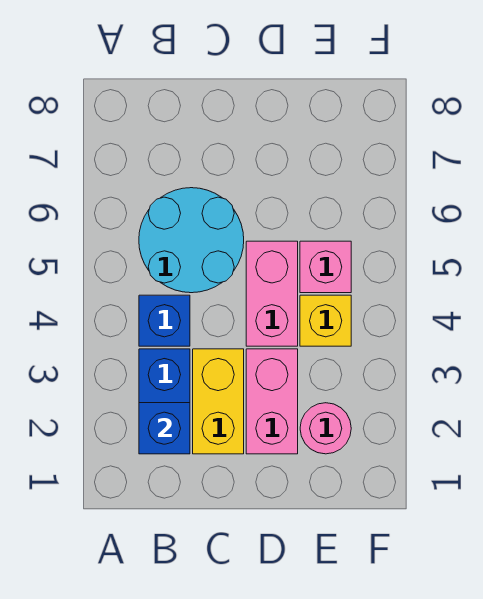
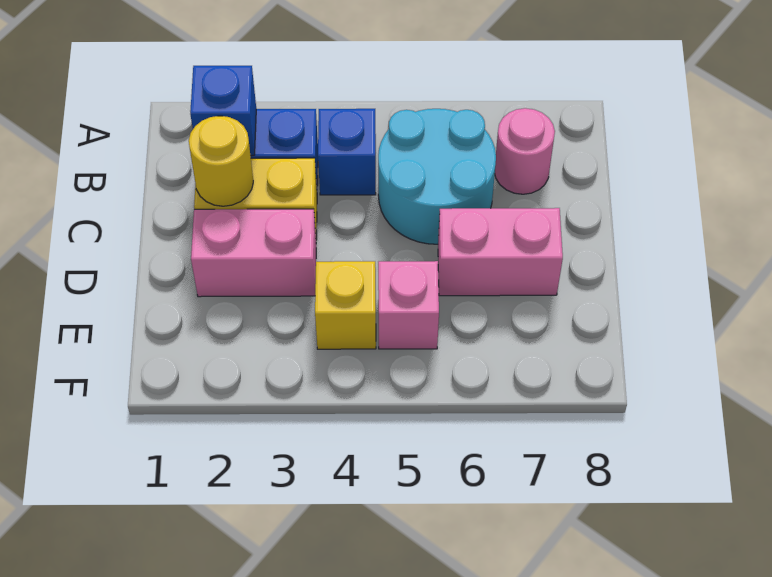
none -> yellow 1x1 round brick [189,116,253,206]
pink 1x2 brick [246,241,298,346] -> pink 1x2 brick moved to [438,208,563,296]
pink 1x1 round brick [300,403,351,454] -> pink 1x1 round brick moved to [495,108,555,194]

